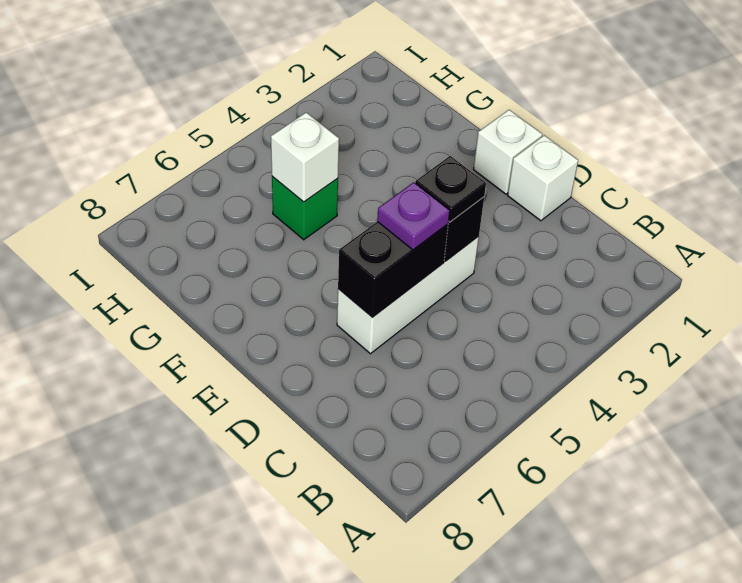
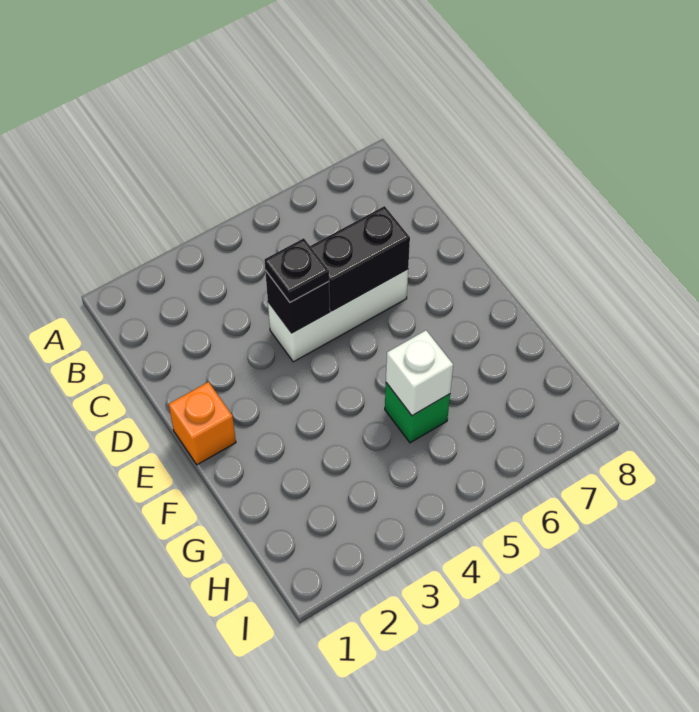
white 1x1 brick [508,135,578,221] -> none
purple 1x1 plate [377,182,450,250] -> none
white 1x1 brick [474,110,542,194] -> orange 1x1 brick [169,382,236,465]

